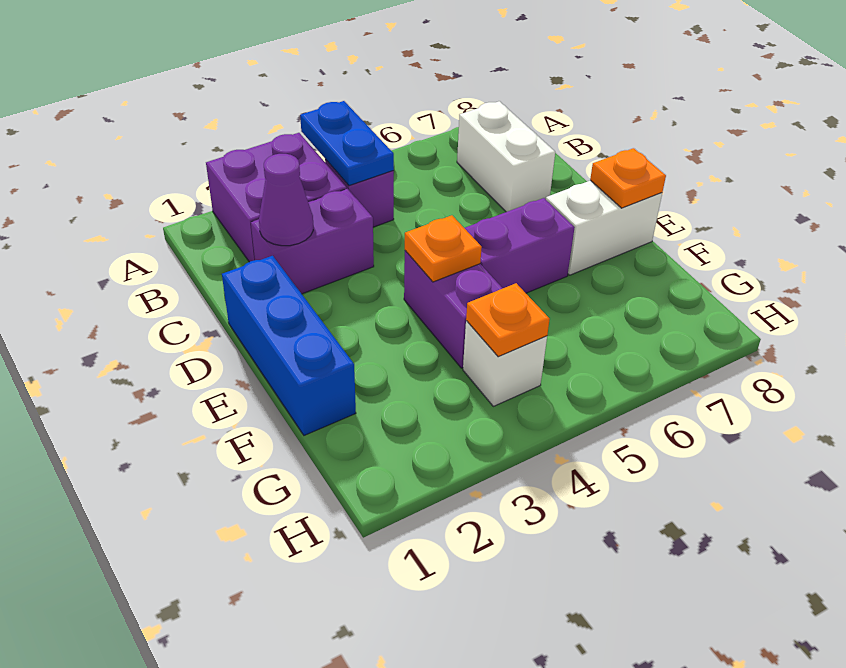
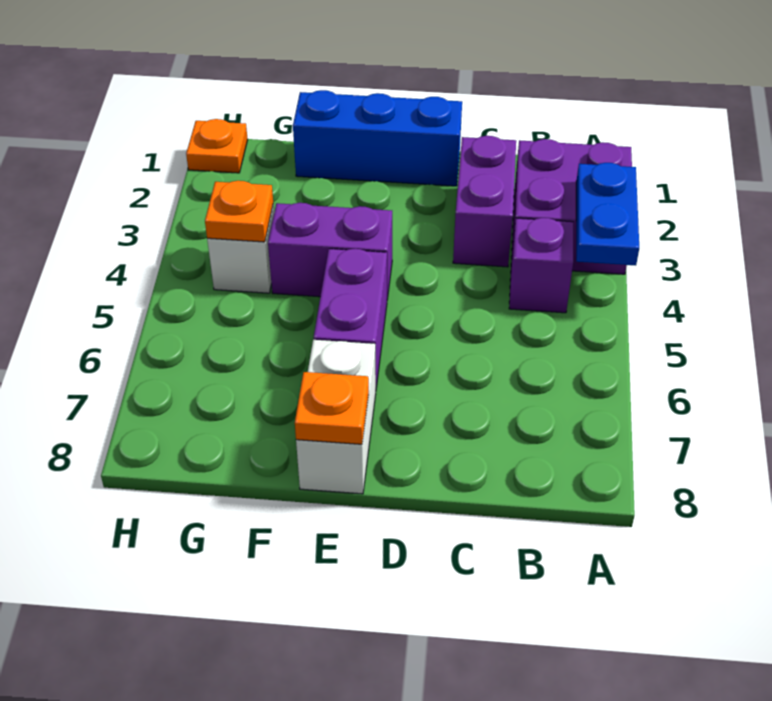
blue 1x2 plate [300,101,394,186] -> blue 1x2 plate turned to [576,163,639,265]
white 1x2 brick [457,101,555,212] -> none
purple 1x1 cone [259,154,313,246] -> none
orange 1x1 plate [405,215,482,282] -> orange 1x1 plate moved to [186,119,248,173]

